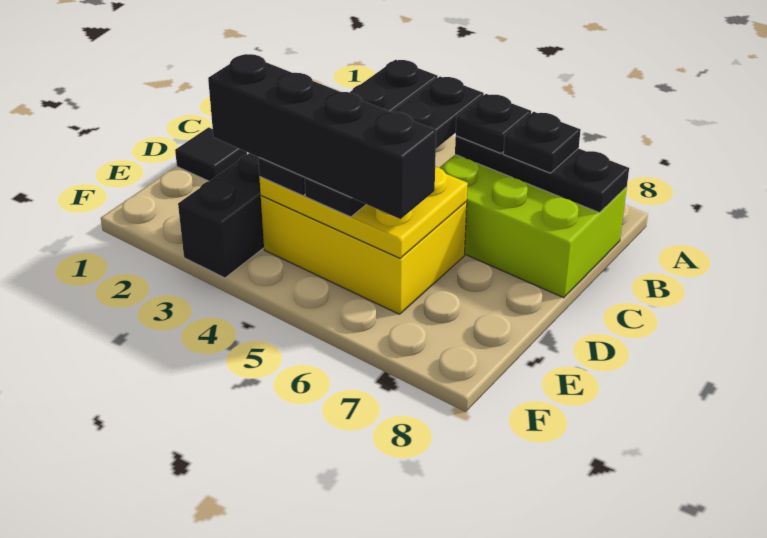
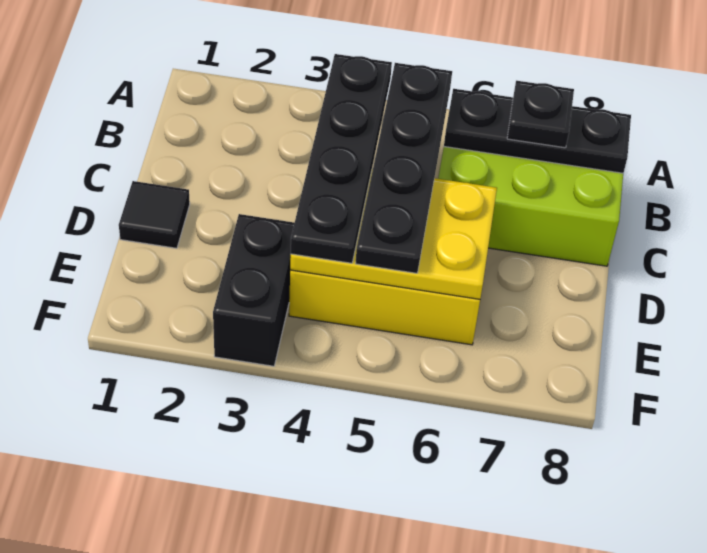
black 1x1 plate [456,94,531,153] -> none
black 1x4 brick [208,54,436,219] -> none

